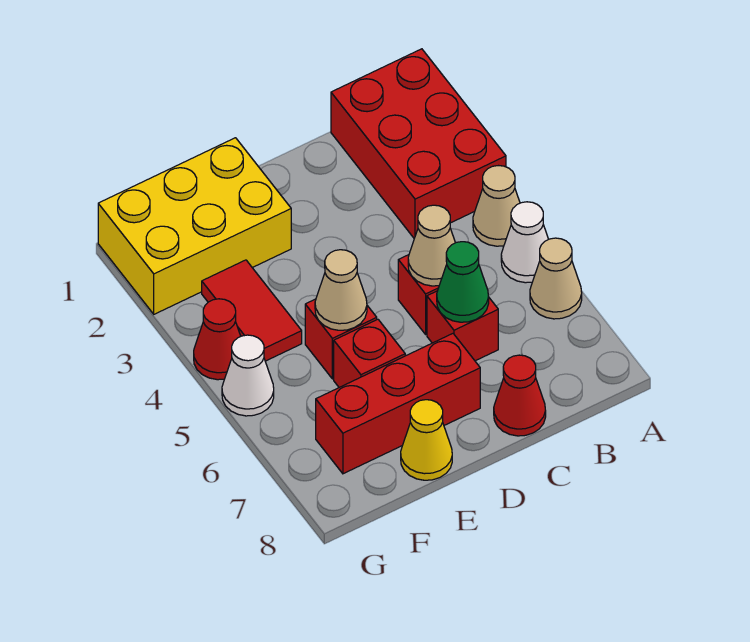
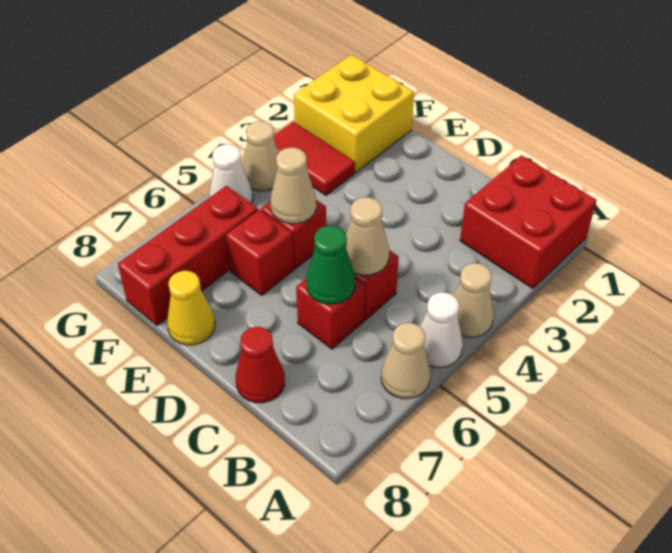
red 2x3 brick [331,49,506,238] -> red 2x2 brick [460,155,597,288]
red 1x3 brick [316,334,480,474] -> red 1x3 brick turned to [118,186,258,325]
yellow 2x3 brick [98,138,291,314] -> yellow 2x2 brick [294,55,414,172]
red 1x2 tile [202,260,302,361] -> red 1x2 tile turned to [274,122,355,195]
red 1x1 cone [194,299,241,380] -> tan 1x1 cone [243,121,279,191]

